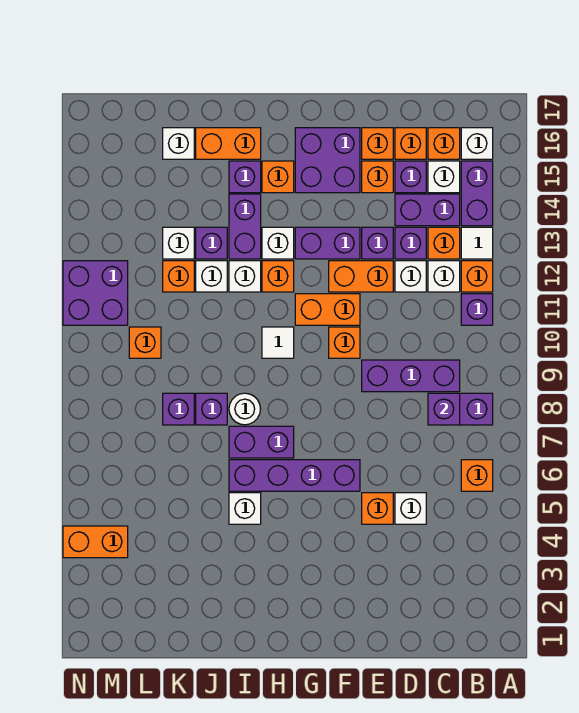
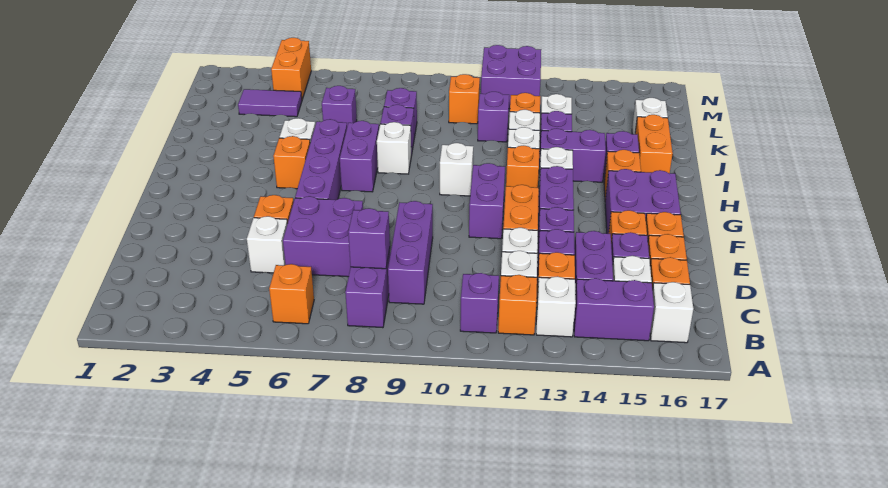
white 1x1 tile [461,227,493,259] -> white 1x1 brick [536,276,576,337]
none -> purple 2x2 brick [283,196,363,277]
orange 1x1 brick [329,327,360,358] -> orange 1x1 brick moved to [273,136,310,189]
orange 1x2 brick [295,294,360,325] -> purple 1x2 brick [469,163,505,239]
white 1x1 tile [262,327,294,358] -> white 1x1 brick [440,143,473,196]
white 1x1 round brick [229,393,260,425] -> white 1x1 brick [377,122,411,174]
none -> purple 1x1 brick [322,86,357,126]
none -> purple 1x1 brick [478,92,509,142]
none -> purple 1x2 tile [238,89,302,117]

